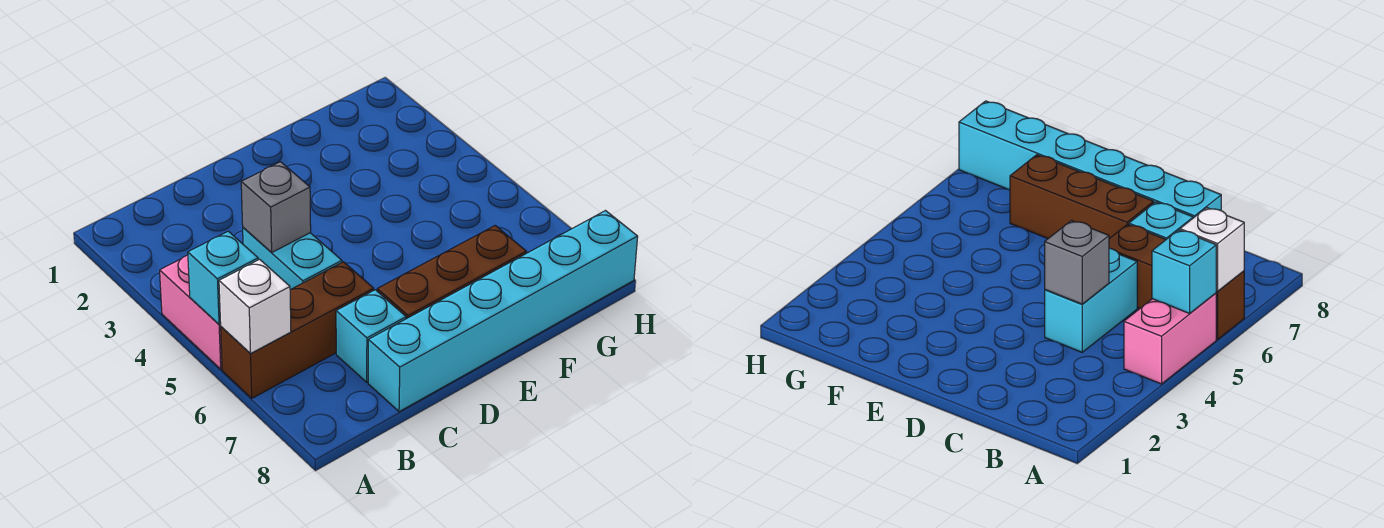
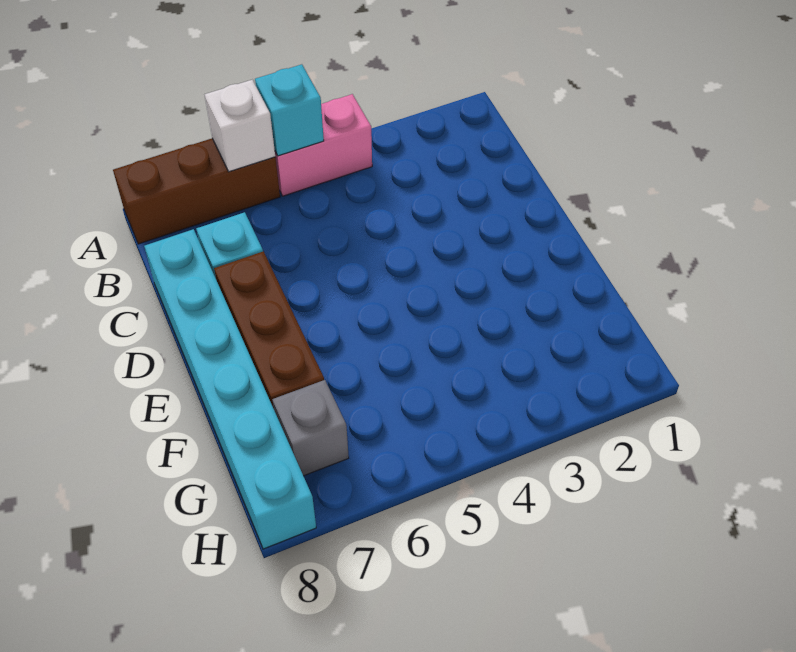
brown 1x3 brick [221,262,374,398] -> brown 1x3 brick turned to [113,138,280,244]
cyan 1x2 brick [243,228,342,290] -> none
grey 1x1 brick [241,162,311,253] -> grey 1x1 brick moved to [272,380,349,476]

